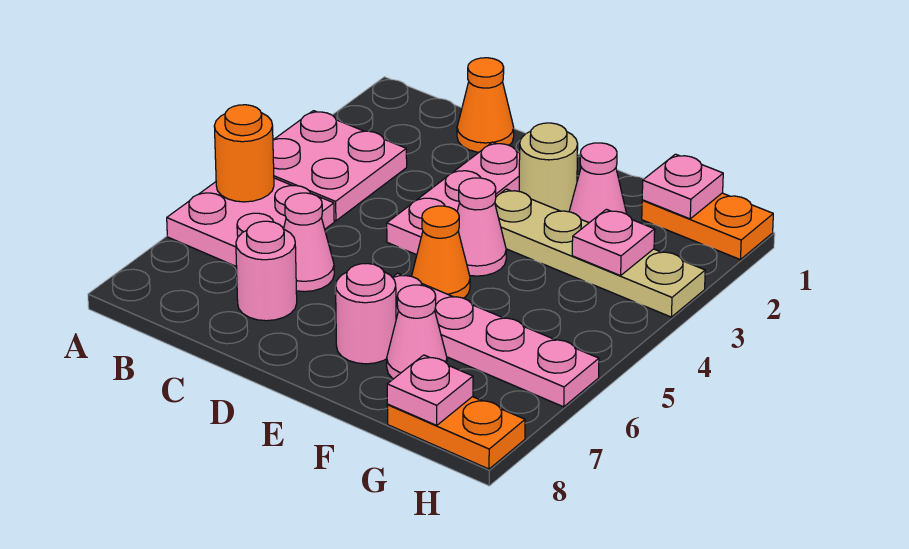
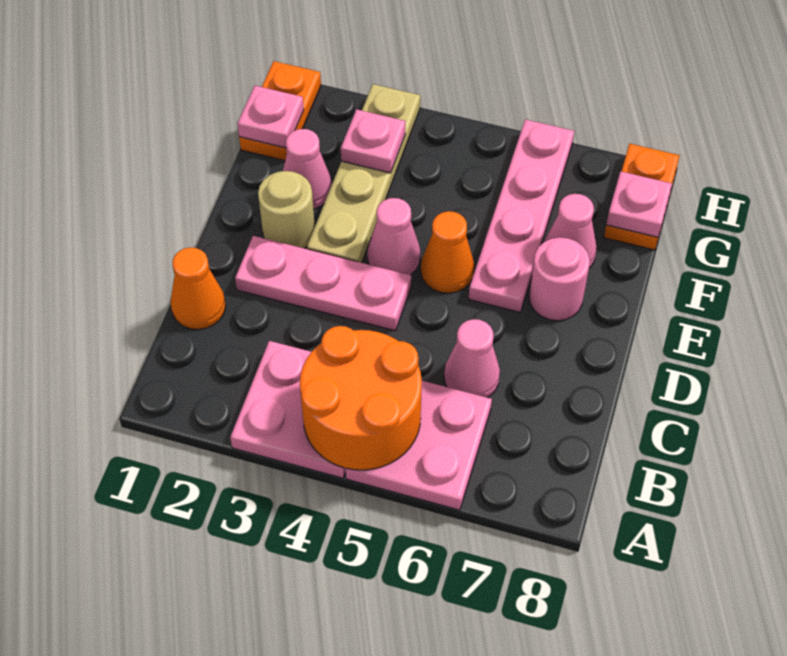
orange 1x1 round brick [214,105,274,202] -> orange 2x2 round brick [300,326,422,470]
pink 1x1 round brick [236,221,297,321] -> none

